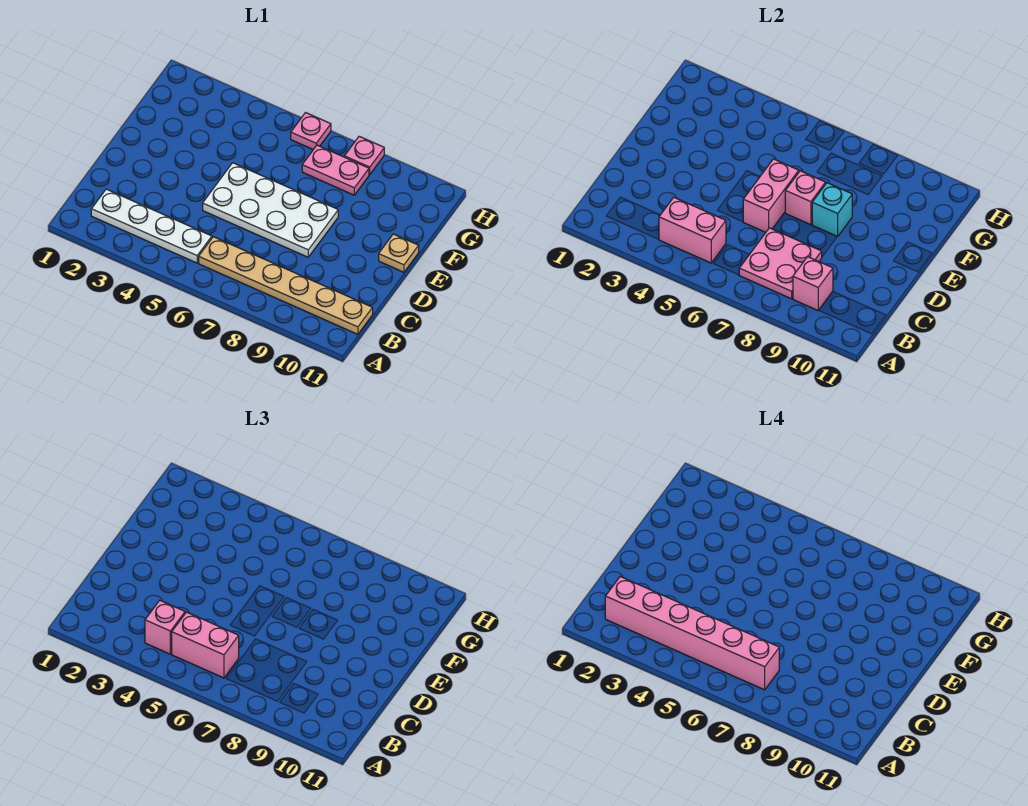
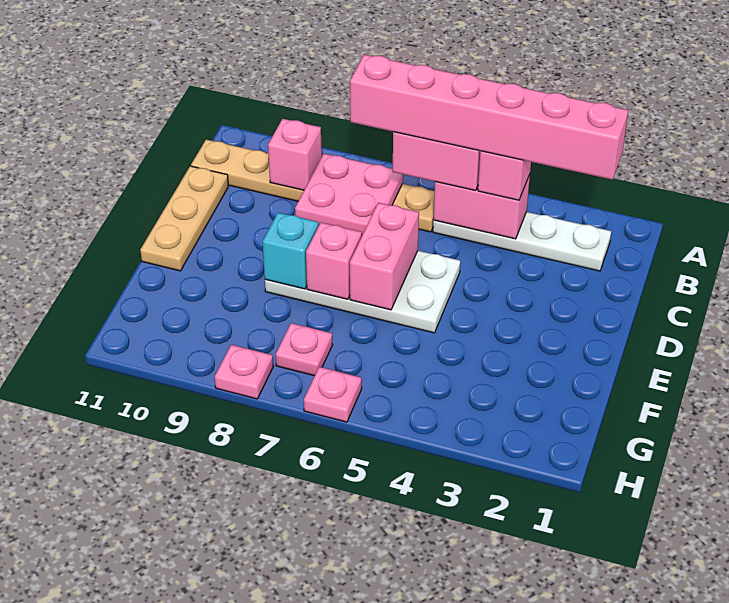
tan 1x1 plate [379,234,419,272] -> tan 1x3 plate [140,166,228,271]
pink 1x2 plate [302,145,369,195] -> pink 1x1 plate [276,323,333,376]

